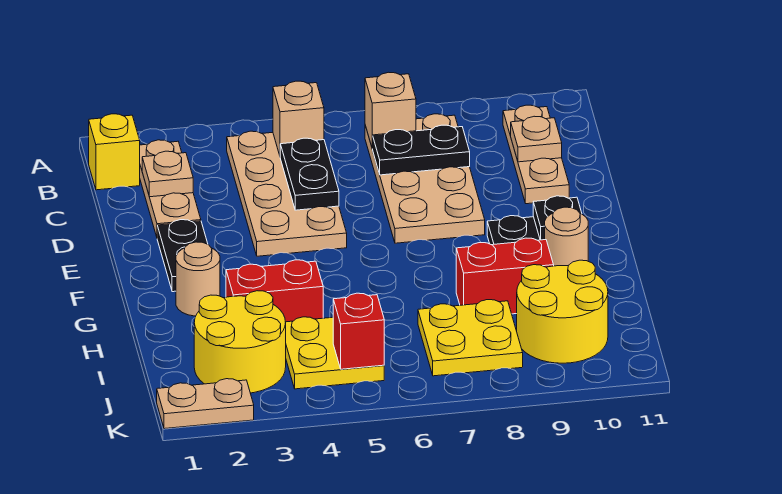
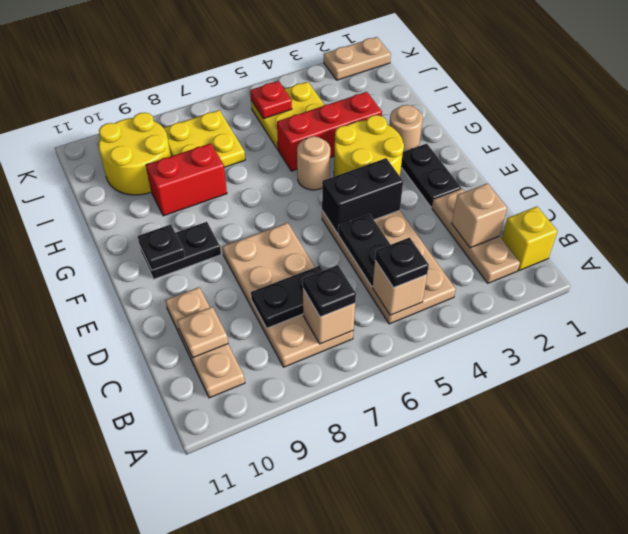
none -> black 1x1 plate [375,238,429,288]
none -> black 1x1 plate [303,265,356,317]
tan 1x1 plate [142,151,193,197] -> tan 1x1 brick [452,183,507,248]
none -> black 1x2 brick [322,158,403,233]
tan 1x1 round brick [545,207,588,266] -> tan 1x1 round brick moved to [297,136,330,190]
red 1x2 brick [226,260,323,322] -> red 1x3 brick [277,92,382,171]
yellow 2x2 round brick [194,291,286,393] -> yellow 2x2 round brick moved to [334,115,404,176]
red 1x1 brick [333,293,384,369] -> red 1x1 plate [250,81,292,119]

